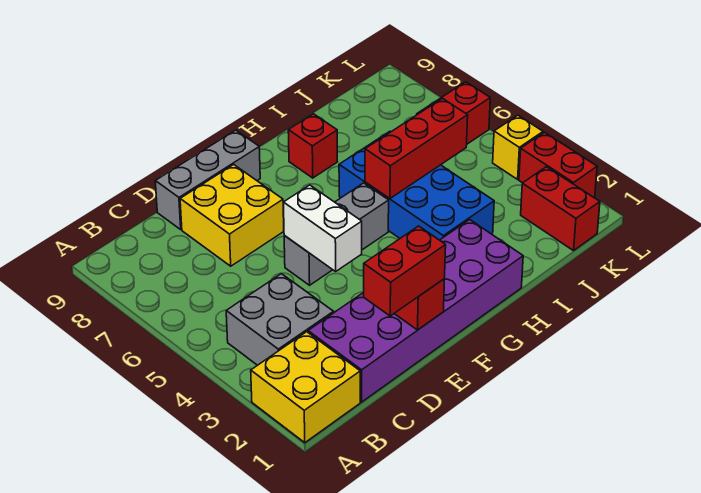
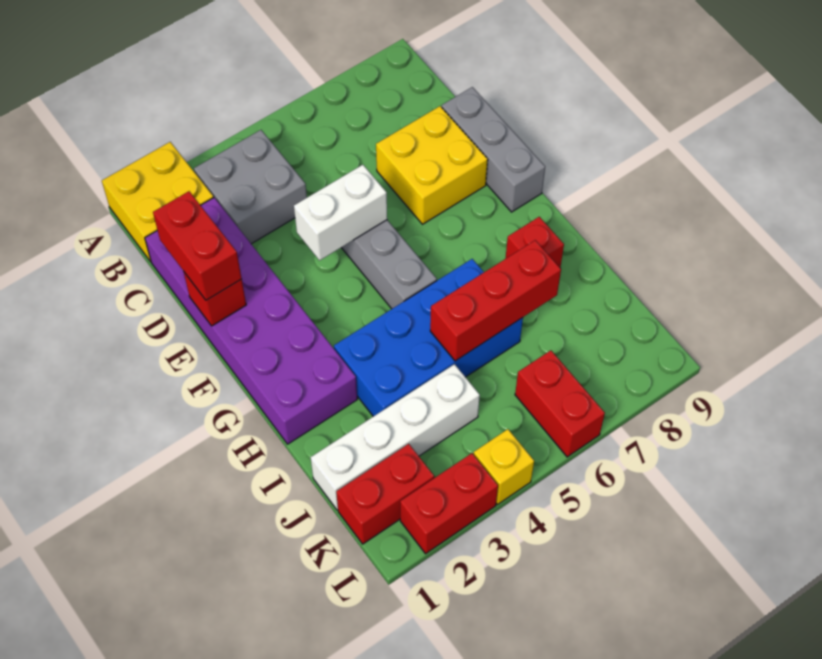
red 1x3 brick [365,98,468,199] -> red 1x3 brick turned to [430,240,561,361]
none -> white 1x4 brick [311,364,480,510]

